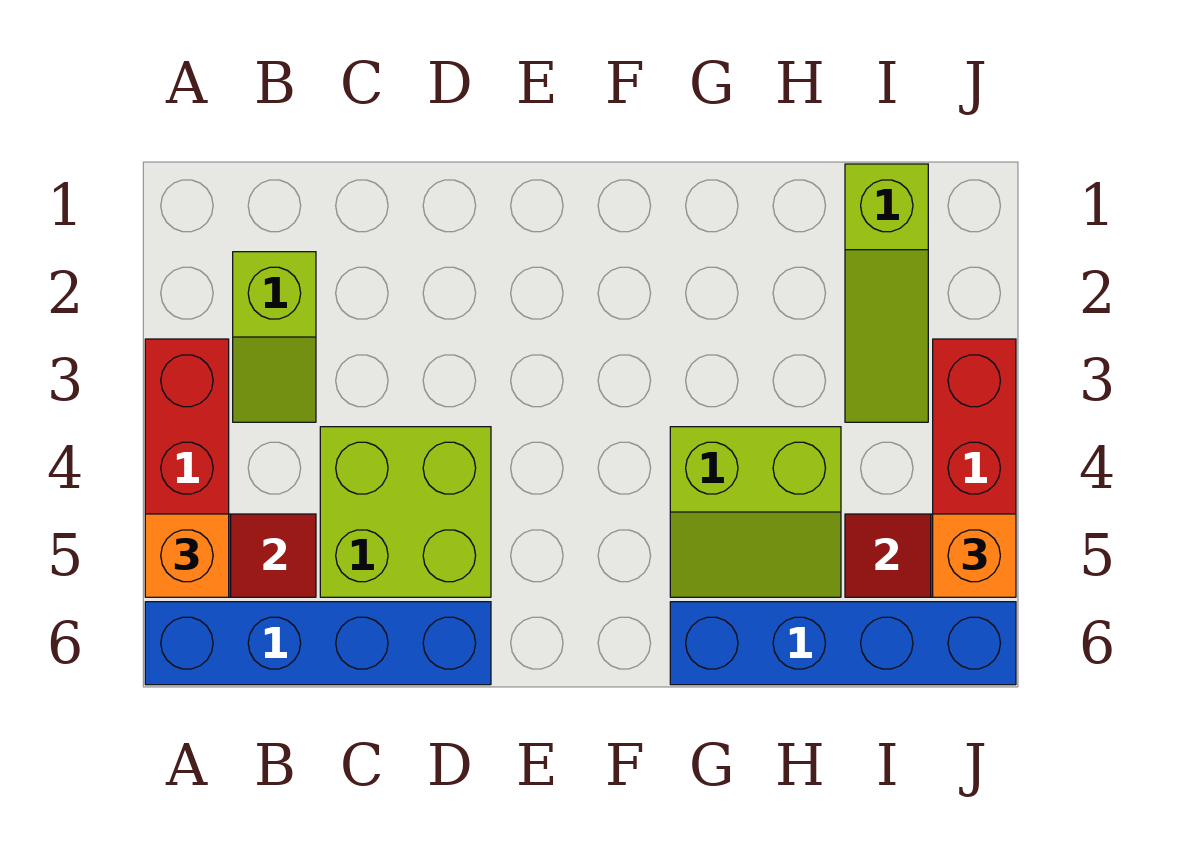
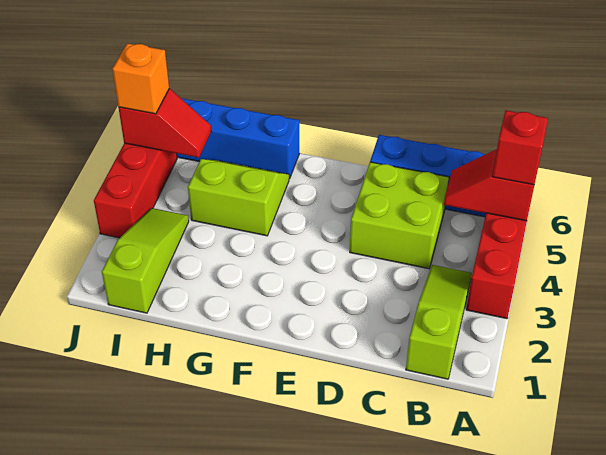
orange 1x1 brick [145,514,229,597] -> red 1x1 brick [492,110,548,185]
lime 1x2 slope [233,252,316,422] -> lime 1x3 slope [406,265,472,379]

